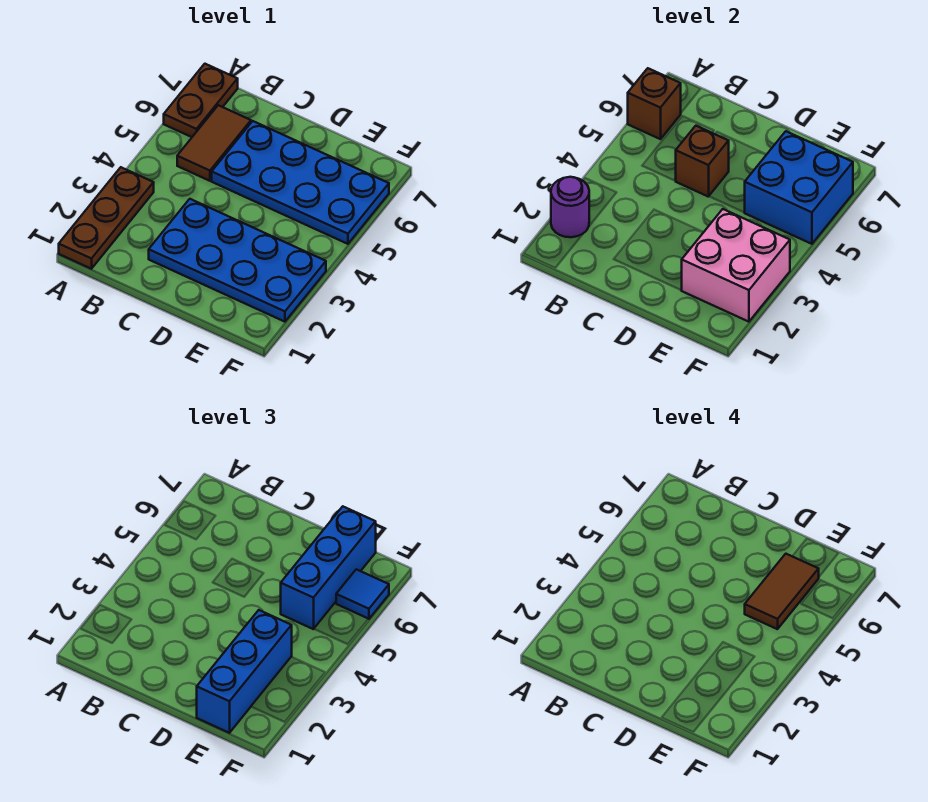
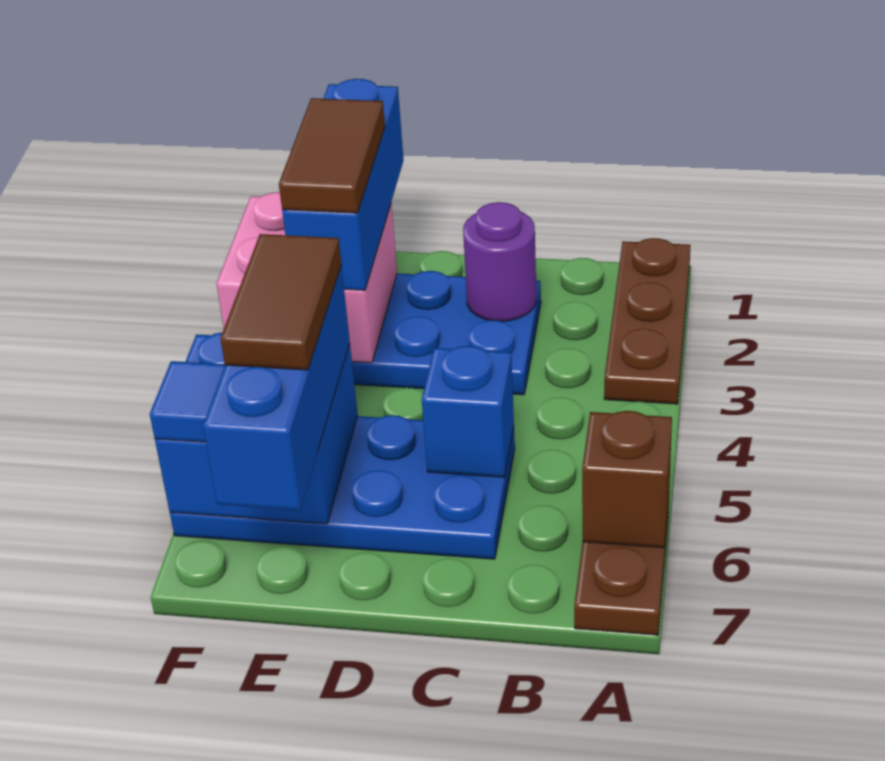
purple 1x1 round brick [551,177,589,237] -> purple 1x1 round brick moved to [463,202,536,321]
brown 1x2 tile [177,105,251,181] -> brown 1x2 tile moved to [279,98,385,213]
brown 1x1 brick [676,126,729,197] -> blue 1x1 brick [422,346,514,477]

